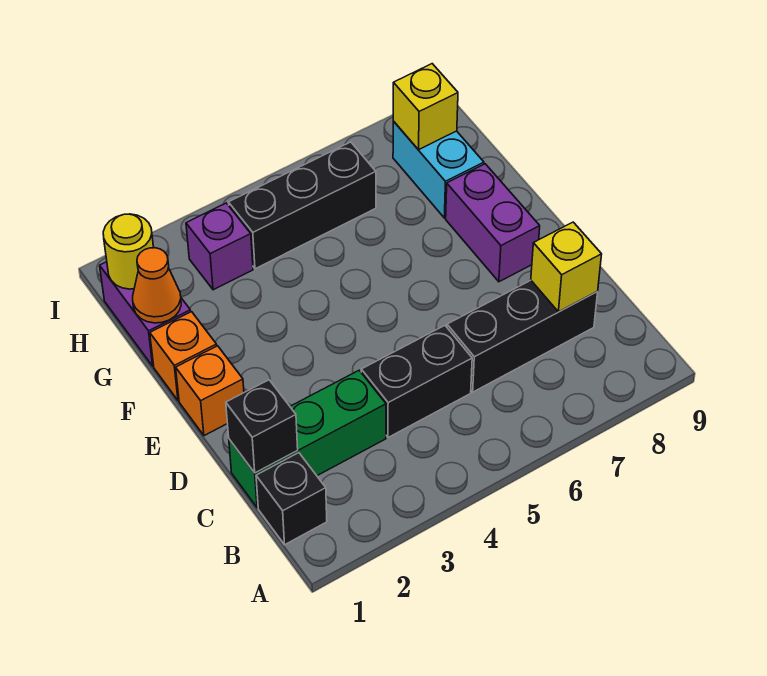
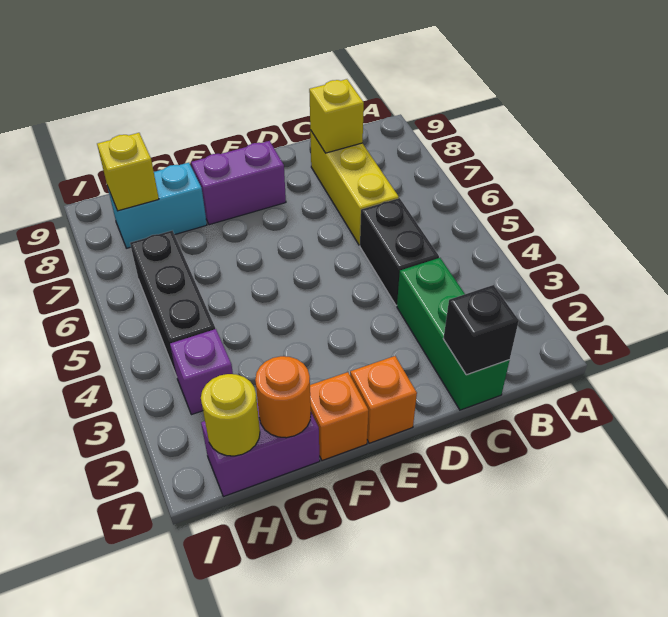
black 1x1 brick [256,453,327,545] -> none
black 1x3 brick [447,280,598,392] -> yellow 1x3 brick [310,130,399,245]
orange 1x1 cone [133,248,181,323] -> orange 1x1 round brick [255,356,311,438]

